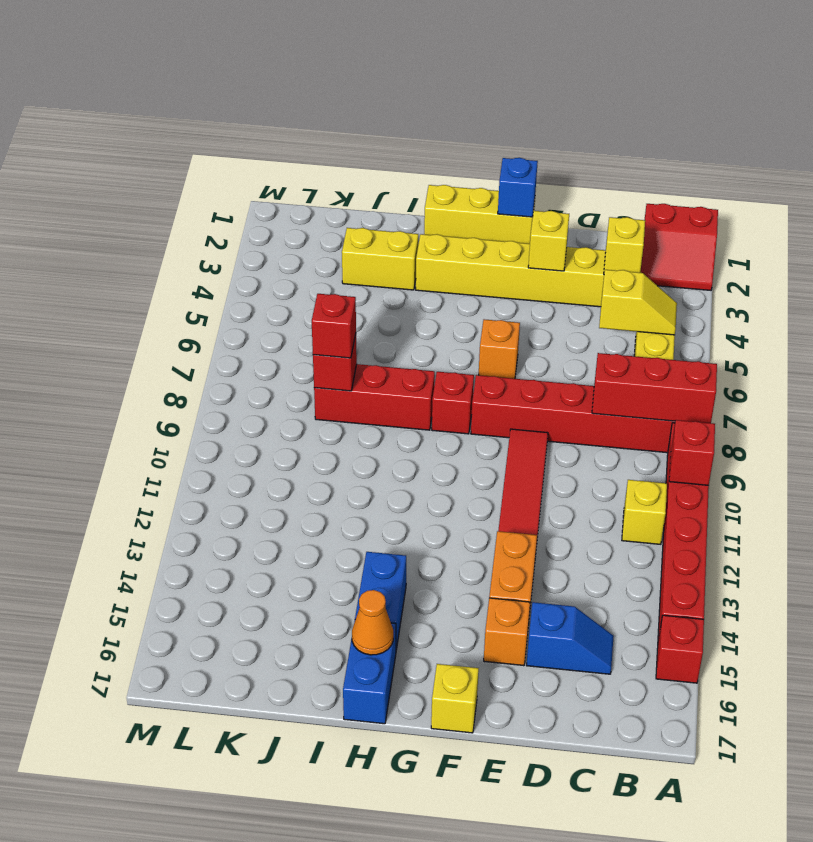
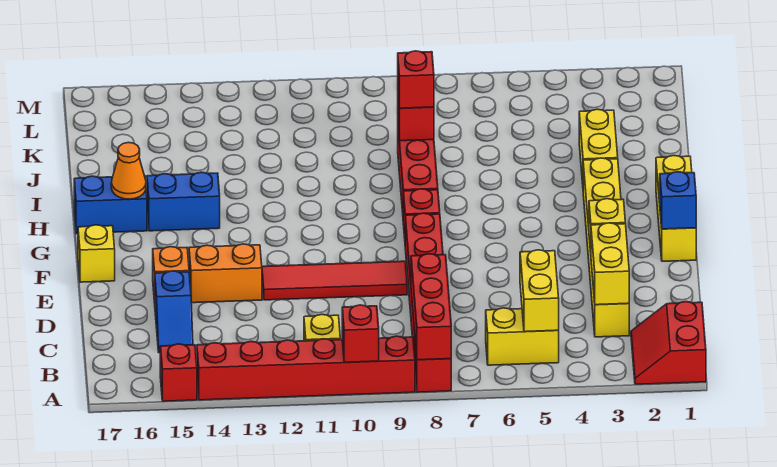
yellow 1x2 slope [599,270,677,335] -> yellow 1x2 brick [520,250,559,332]
yellow 1x1 brick [604,217,645,273] -> yellow 1x2 brick [591,223,629,305]
orange 1x1 brick [479,319,520,379] -> none

